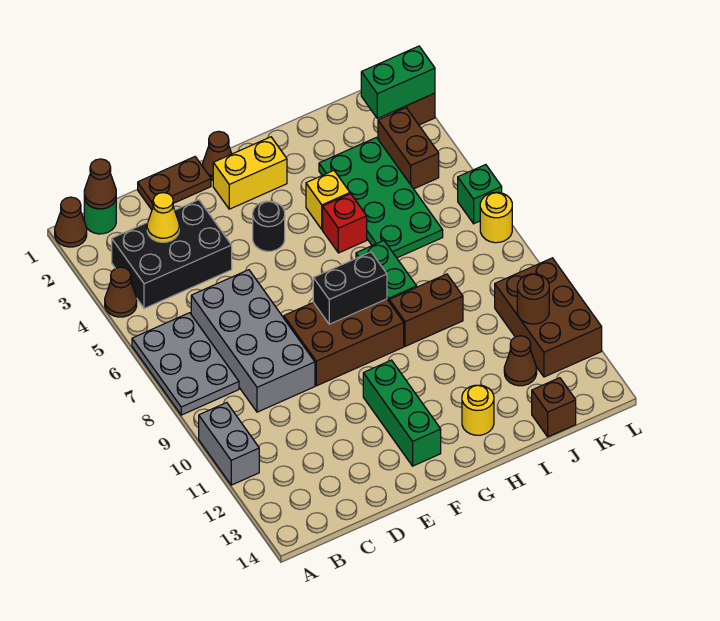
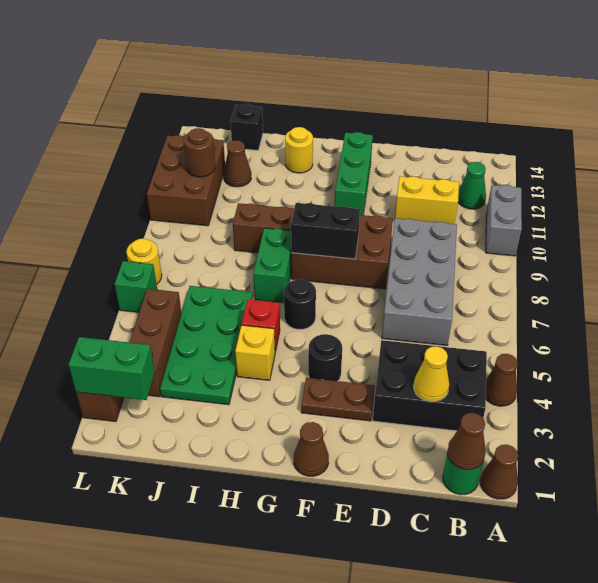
grey 2x3 plate [132,313,239,415] -> none
none -> green 1x1 cone [458,162,486,209]
brown 1x2 plate [138,157,211,210] -> brown 1x2 plate moved to [301,378,375,421]
yellow 1x2 brick [213,137,287,209] -> yellow 1x2 brick moved to [395,176,459,224]
none -> black 1x1 round brick [284,279,316,329]
brown 1x1 brick [532,378,576,437] -> black 1x1 brick [231,104,263,150]
brown 1x2 brick [378,108,439,189] -> brown 1x3 brick [130,289,182,397]

